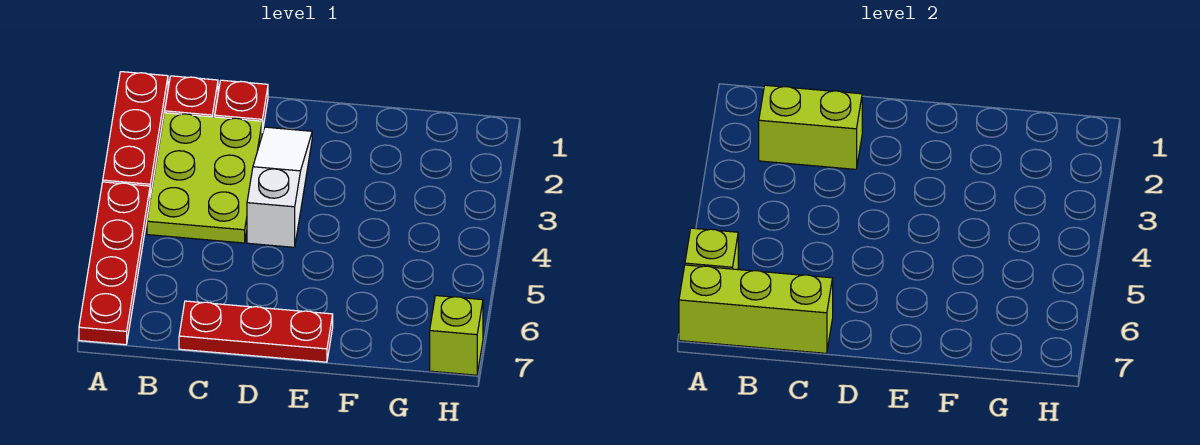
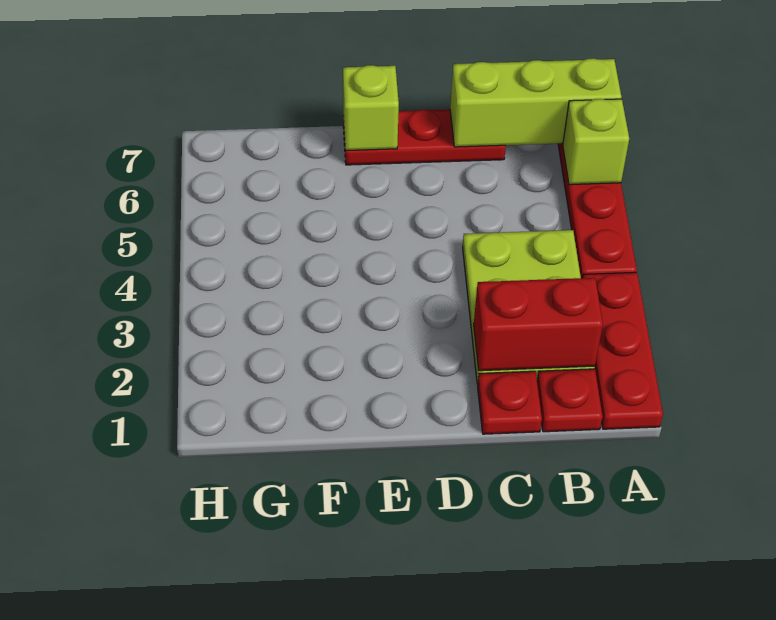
lime 1x2 brick [759,85,862,169] -> red 1x2 brick [474,278,603,371]
white 1x3 slope [247,127,312,247] -> none
lime 1x1 brick [430,296,483,375] -> lime 1x1 brick moved to [343,65,399,151]

